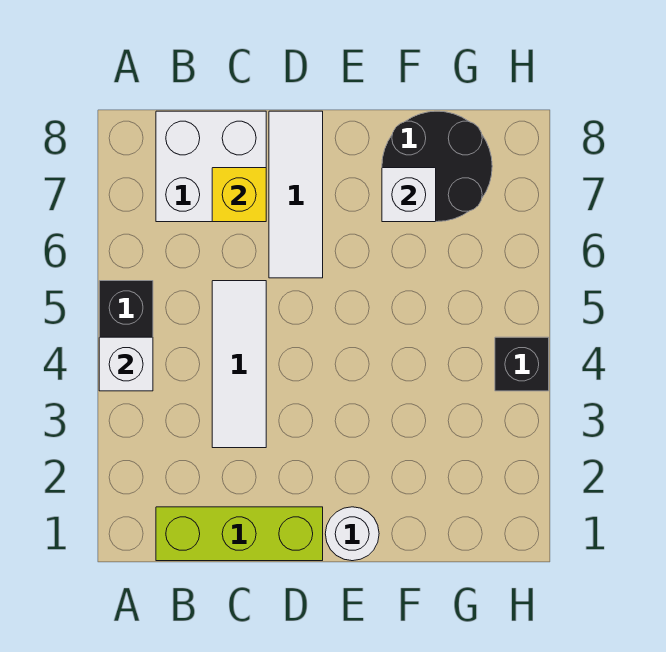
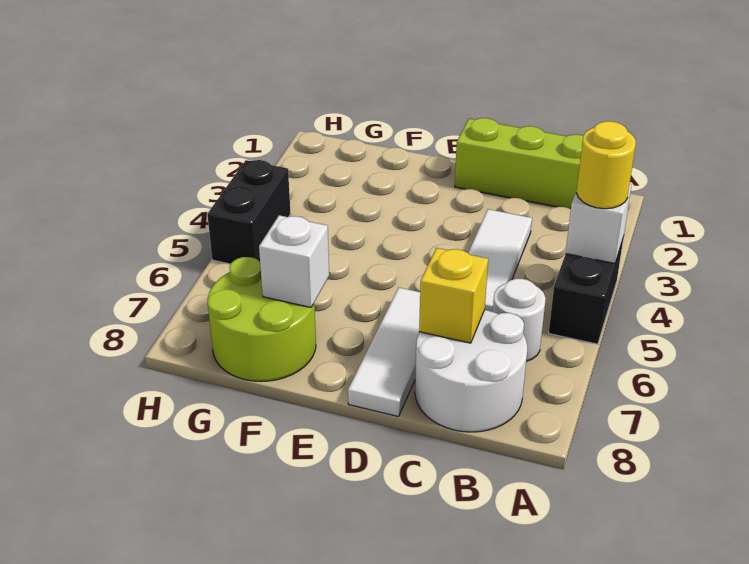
none -> yellow 1x1 round brick [577,121,636,209]
white 2x2 brick [156,111,266,222] -> white 2x2 round brick [415,310,527,432]
white 1x1 round brick [325,507,379,561] -> white 1x1 round brick moved to [493,279,546,361]
black 2x2 round brick [382,111,492,222] -> lime 2x2 round brick [208,257,316,382]
black 1x1 brick [495,337,549,391] -> black 1x2 brick [207,160,291,264]

